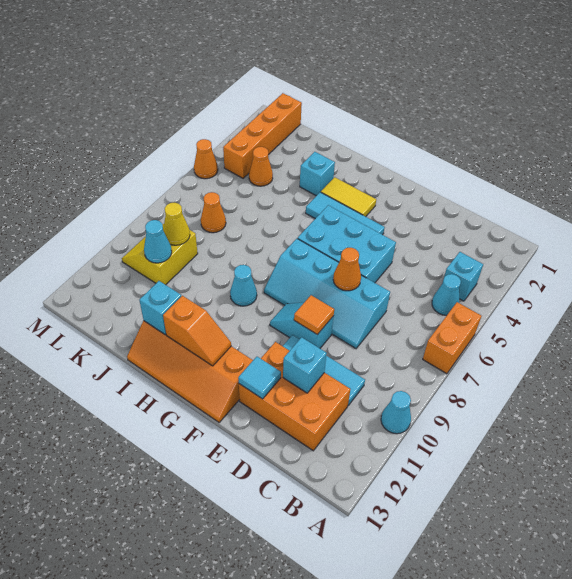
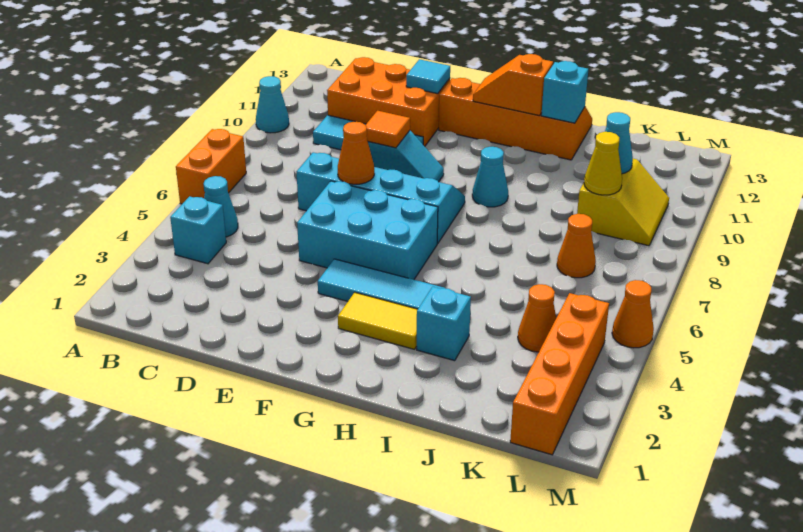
cyan 1x1 brick [283,337,327,393] -> none

